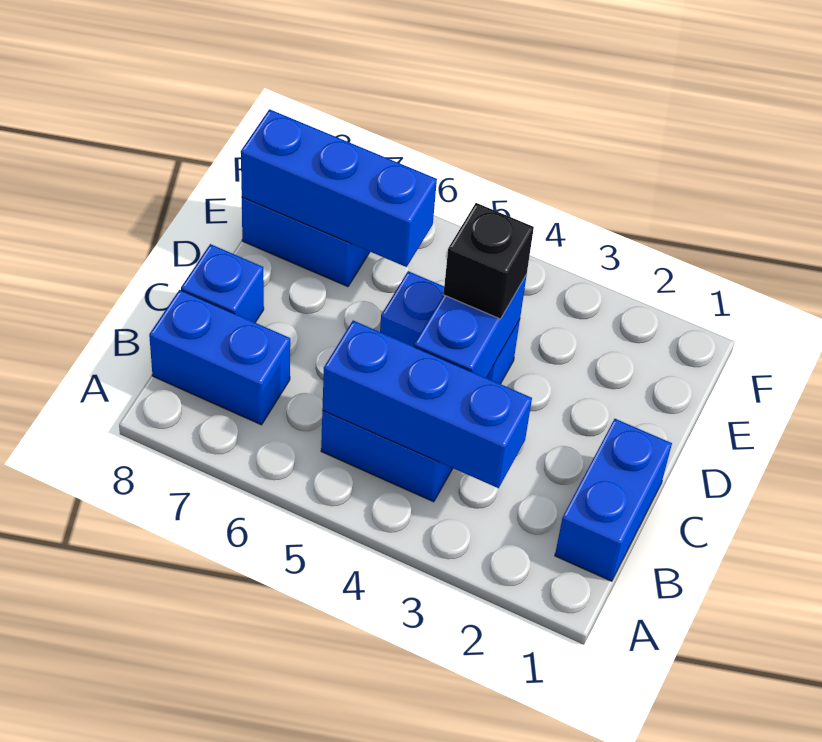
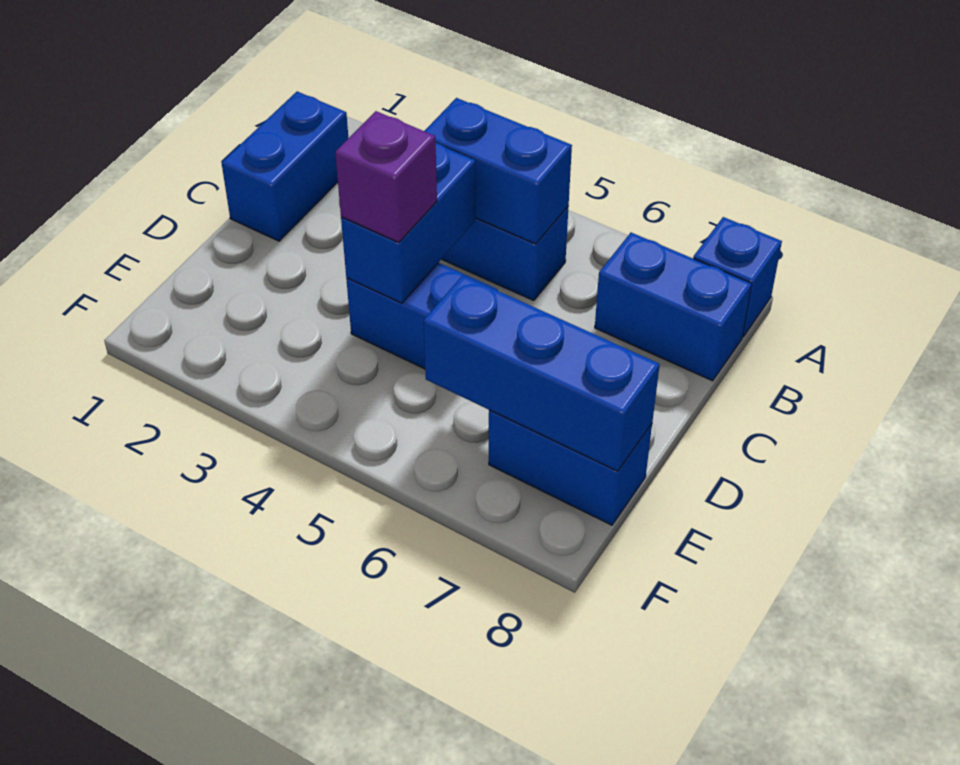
blue 1x3 brick [322,321,532,488] -> blue 1x2 brick [425,98,572,244]
blue 1x1 brick [181,244,264,323] -> blue 1x1 brick moved to [693,217,782,337]
black 1x1 brick [443,203,534,319] -> purple 1x1 brick [335,111,437,243]

